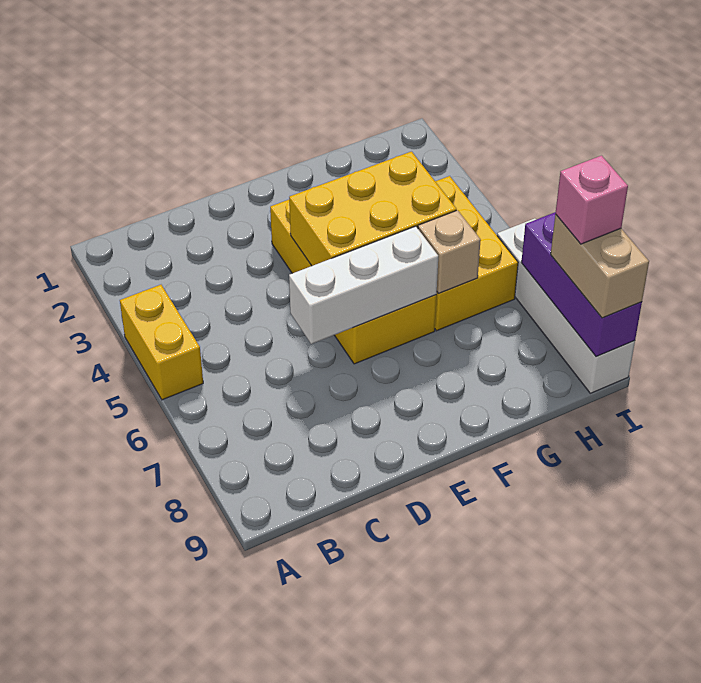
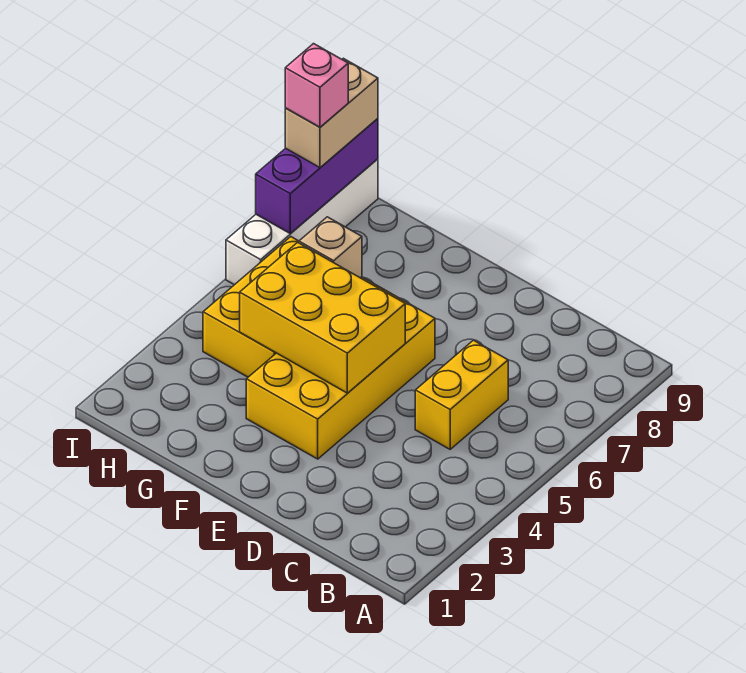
yellow 1x2 brick [120,285,203,400] -> yellow 1x2 brick moved to [415,340,508,449]
white 1x3 brick [289,226,438,344] -> none

